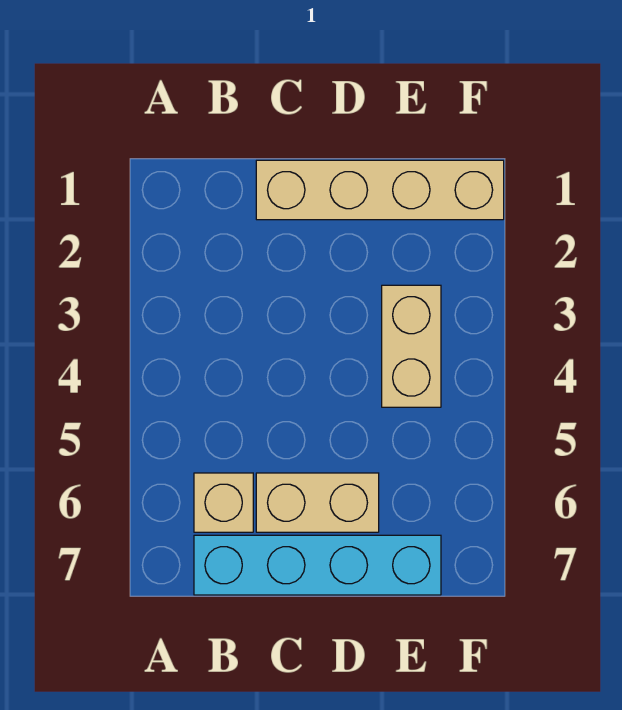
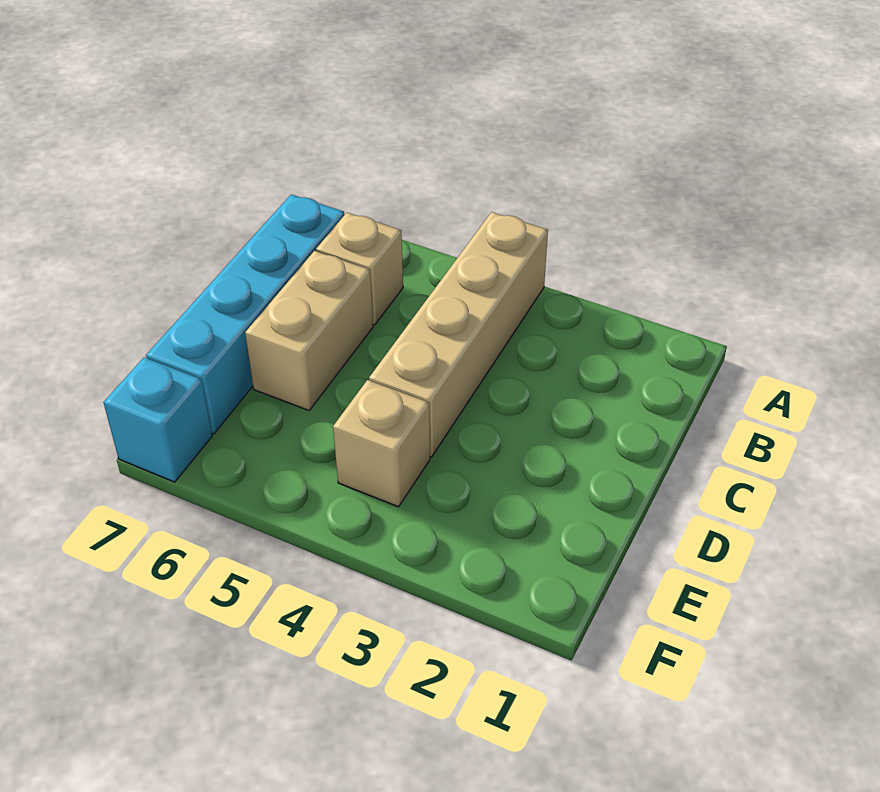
tan 1x4 brick [256,160,504,220] -> tan 1x4 brick moved to [369,212,548,457]
tan 1x2 brick [382,285,441,407] -> tan 1x1 brick [333,380,430,507]
none -> cyan 1x1 brick [104,357,212,482]

